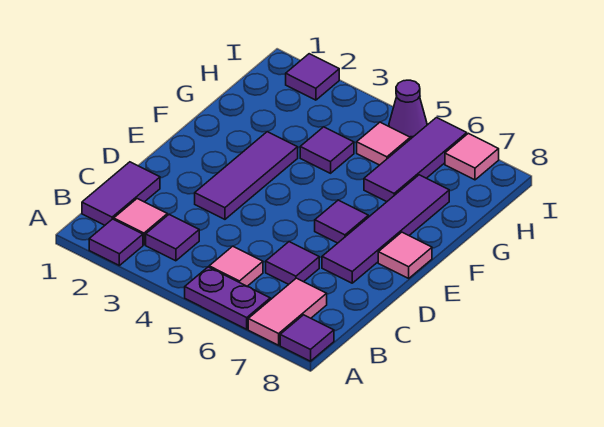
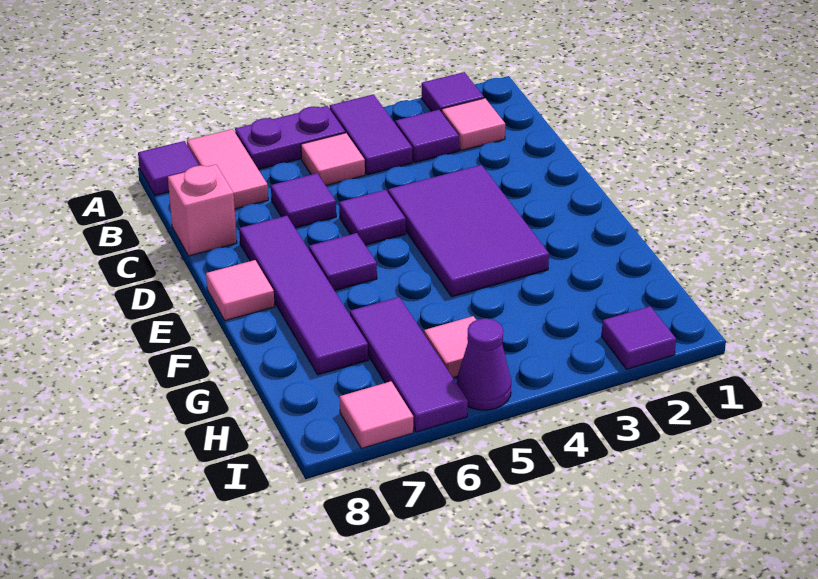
purple 1x2 tile [82,162,160,225] -> purple 1x2 tile moved to [330,94,412,175]
none -> pink 1x1 brick [168,164,237,256]
purple 1x3 tile [195,132,298,219] -> purple 2x3 tile [388,165,549,297]
purple 1x1 tile [300,127,354,173] -> purple 1x1 tile moved to [339,190,406,245]

